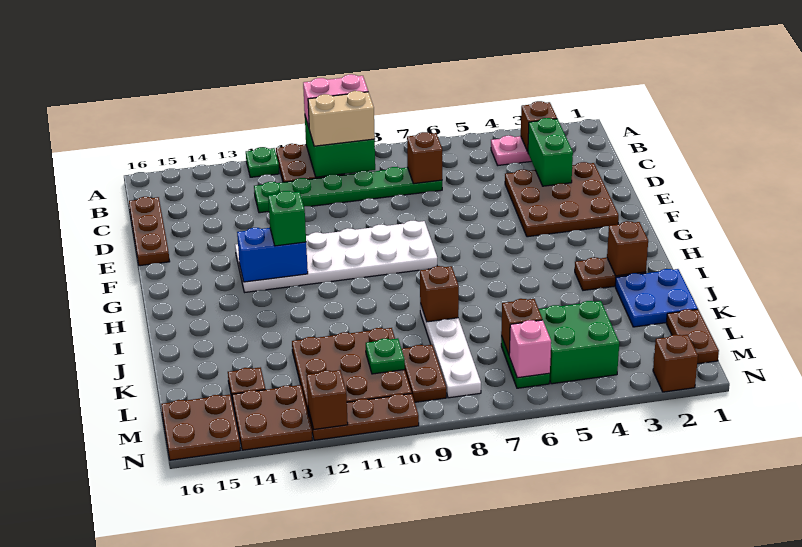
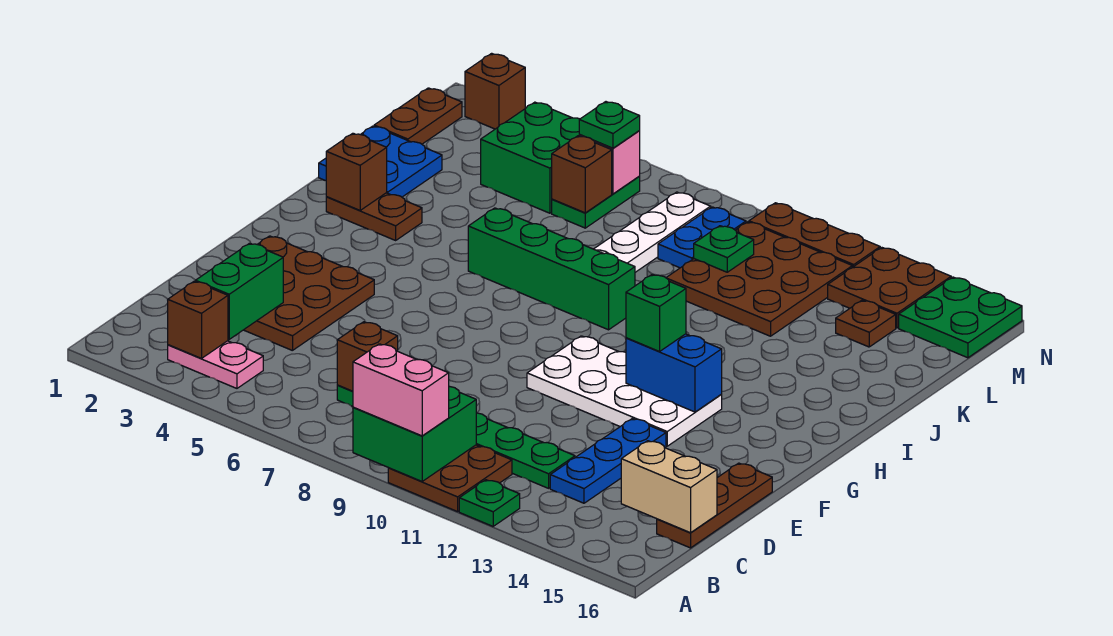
tan 1x2 brick [308,91,375,146] -> tan 1x2 brick moved to [621,441,717,533]
none -> blue 1x3 plate [550,419,666,503]
white 2x6 plate [235,221,437,292] -> white 2x4 plate [527,336,722,446]
none -> green 1x4 brick [468,208,635,330]
brown 1x1 brick [420,266,459,322] -> none
brown 1x2 plate [402,345,446,402] -> blue 1x2 plate [658,207,746,268]
none -> green 1x1 plate [579,102,640,148]
brown 2x2 plate [161,395,240,460] -> green 2x2 plate [899,277,1022,358]
brown 1x1 brick [306,370,348,430] -> none

